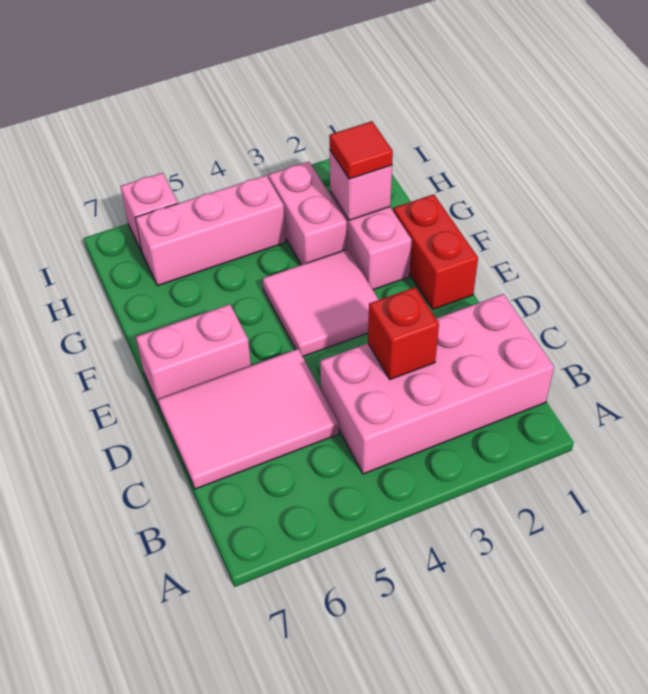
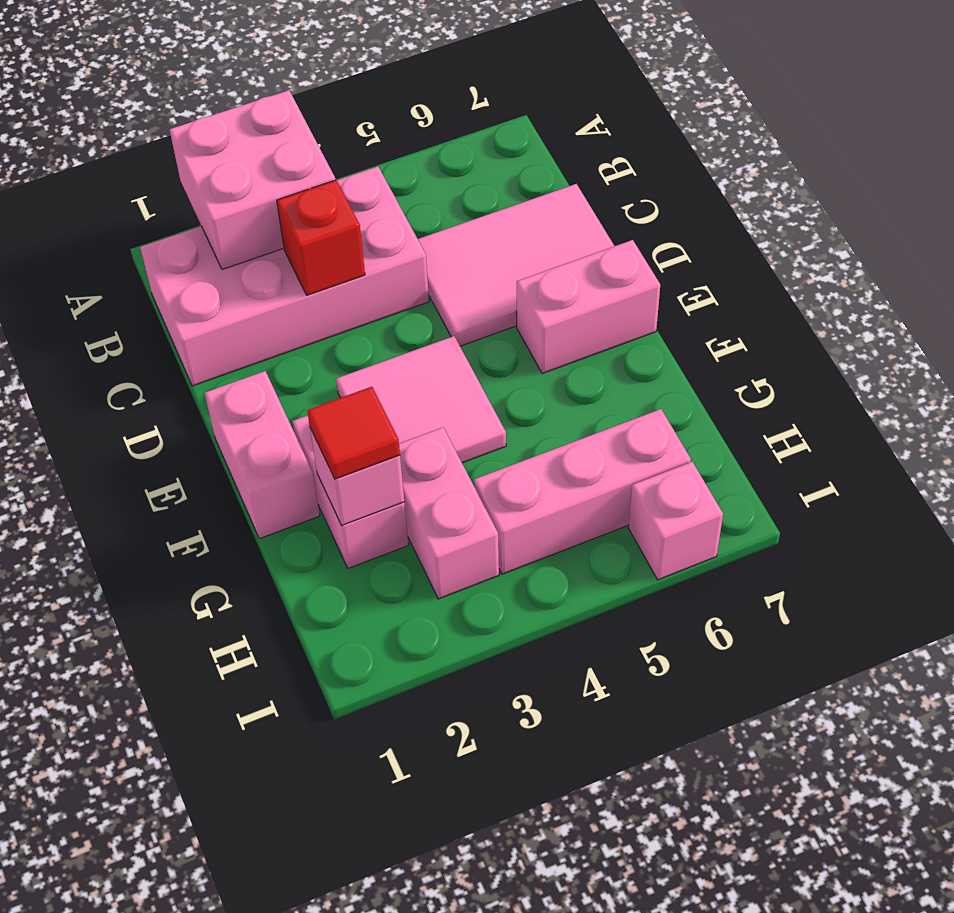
none -> pink 2x2 brick [169,90,335,270]
red 1x2 brick [393,194,478,309] -> pink 1x2 brick [205,371,320,539]

